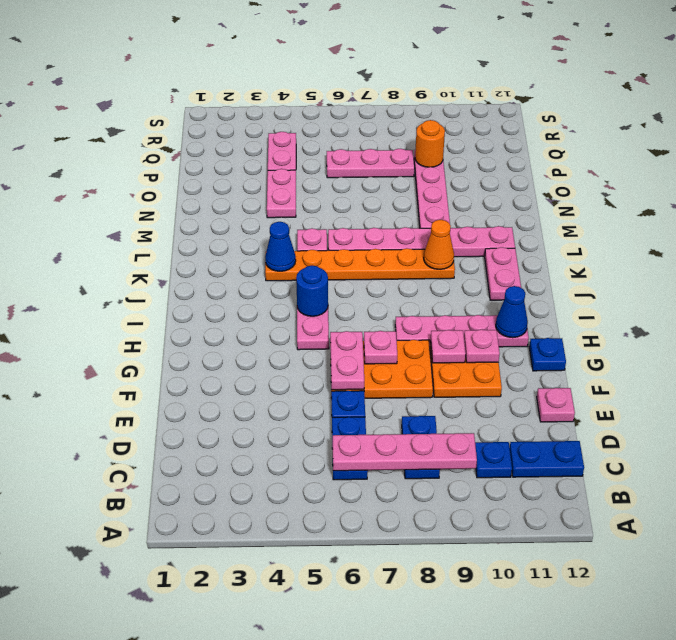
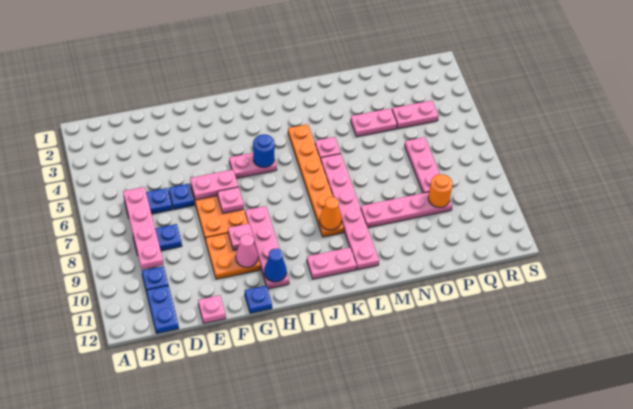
pink 1x1 plate [464,329,500,363] -> pink 1x1 cone [236,234,258,267]
blue 1x1 cone [265,222,296,271] -> none

